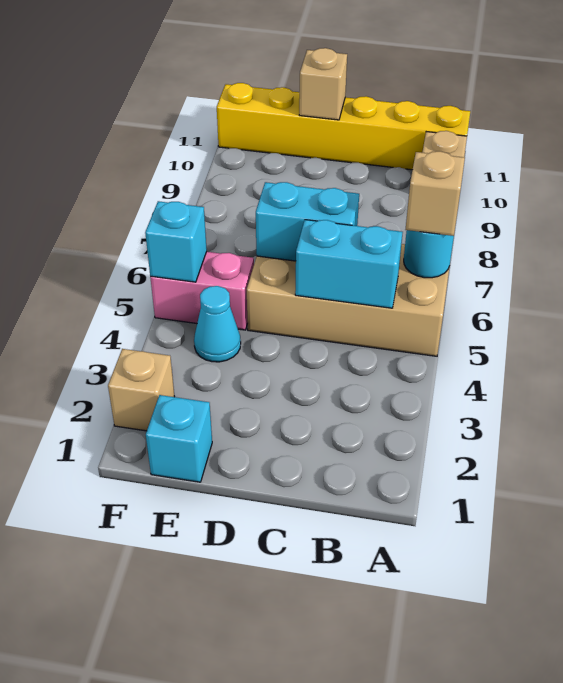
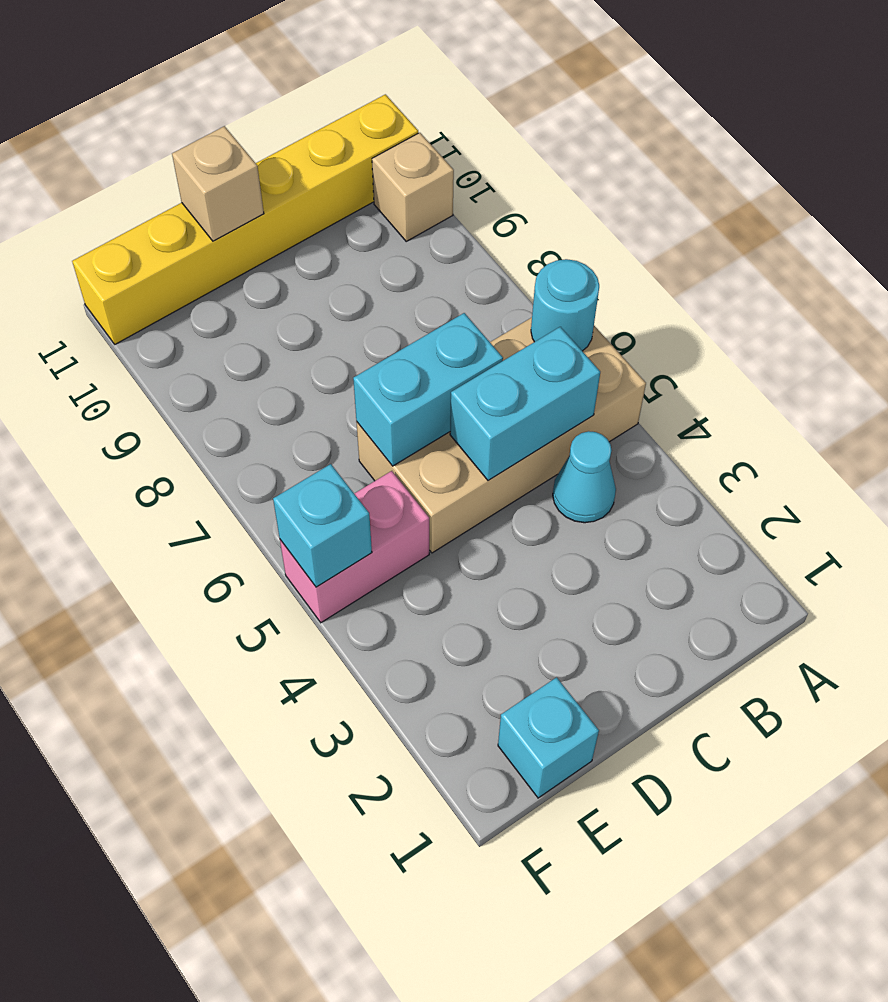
tan 1x1 brick [405,151,465,236] -> none
cyan 1x1 cone [194,286,241,362] -> cyan 1x1 cone moved to [553,431,616,523]
tan 1x1 brick [108,349,174,431] -> none

